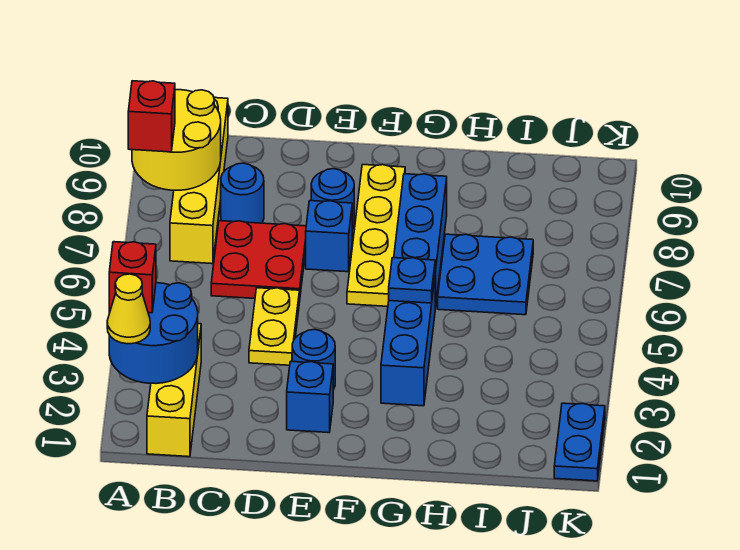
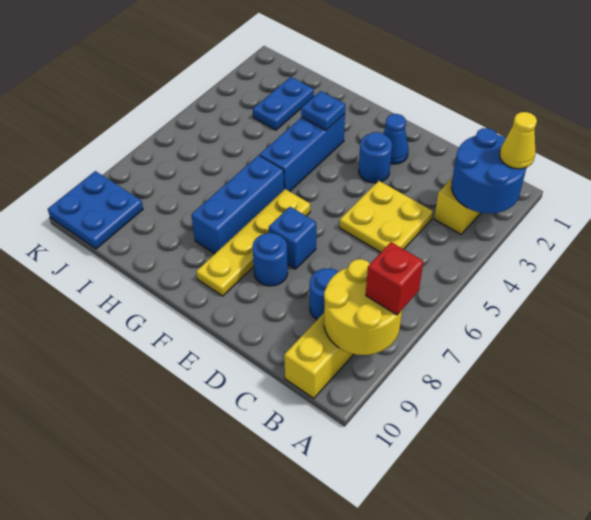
red 1x1 brick [109,242,156,313] -> none
red 2x2 plate [211,221,306,298] -> none
yellow 1x2 plate [249,288,300,365] -> yellow 2x2 plate [339,181,433,252]
blue 1x1 brick [287,362,333,433] -> blue 1x1 cone [383,114,409,164]
blue 1x1 plate [389,258,435,303] -> blue 1x1 plate moved to [301,91,345,130]
blue 2x2 plate [438,234,533,315] -> blue 2x2 plate moved to [48,171,143,249]
blue 1x2 plate [554,403,605,481] -> blue 1x2 plate moved to [253,77,314,130]

